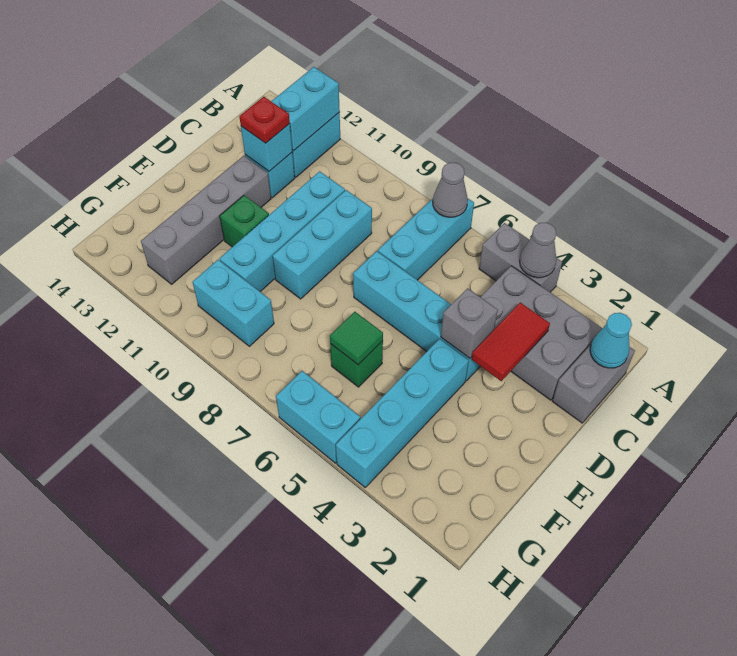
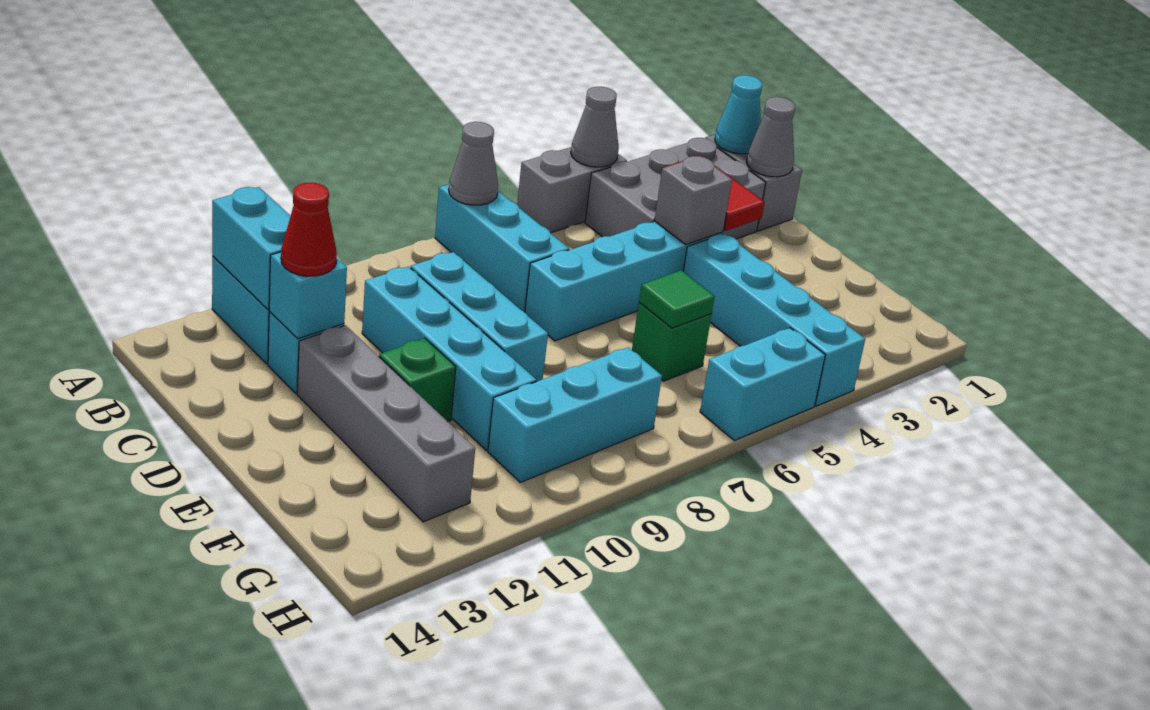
none -> grey 1x1 cone [747,97,795,177]
red 1x1 plate [239,97,290,143] -> red 1x1 cone [281,183,337,276]
cyan 1x2 brick [193,260,274,346] -> cyan 1x3 brick [488,347,662,482]

